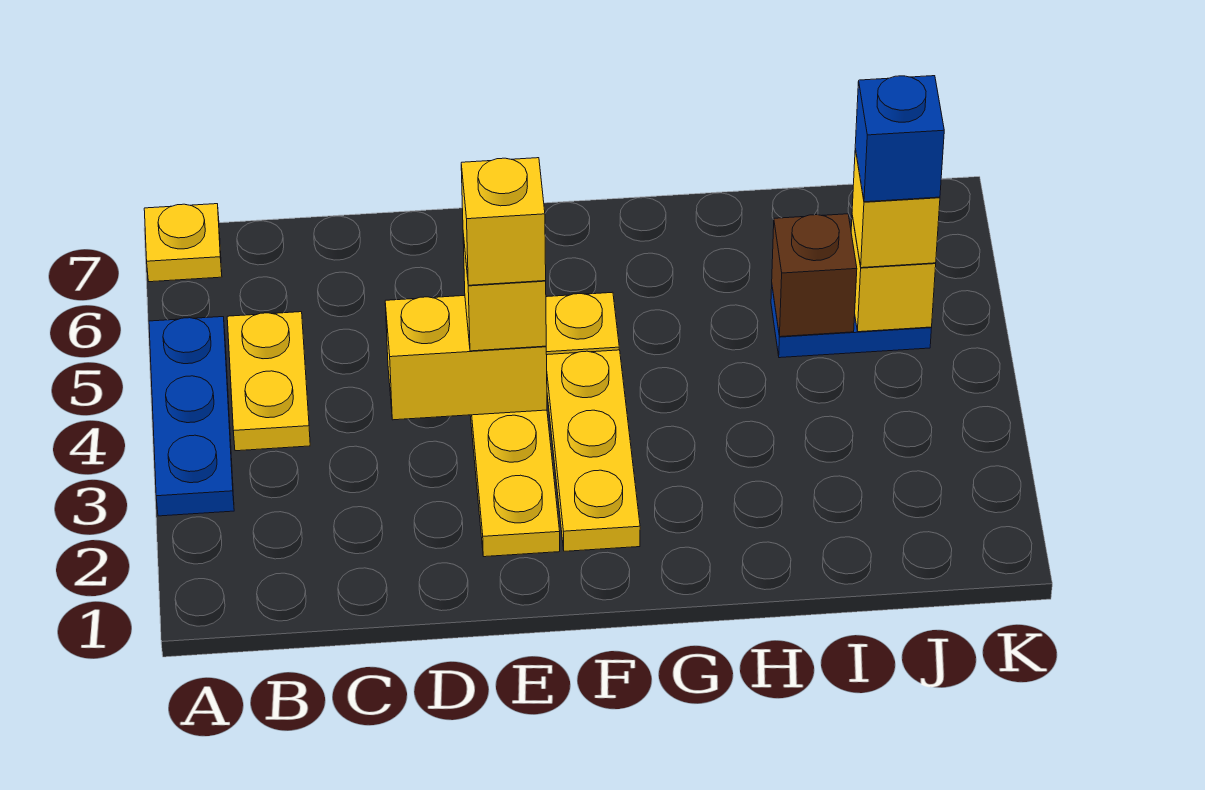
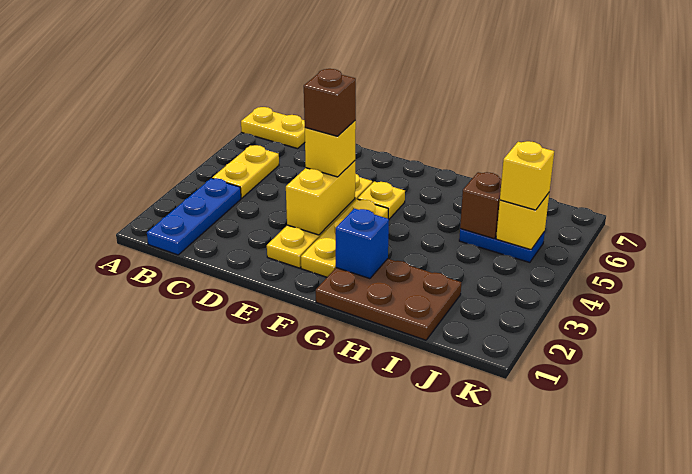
blue 1x3 plate [149,317,234,516] -> blue 1x3 plate moved to [147,178,241,255]
yellow 1x1 plate [144,204,222,282] -> yellow 1x2 plate [241,107,305,148]
yellow 1x2 brick [385,296,547,420] -> yellow 1x2 brick turned to [286,161,355,235]
yellow 1x1 brick [461,158,546,285] -> brown 1x1 brick [304,69,356,136]
none -> brown 2x3 plate [316,259,461,340]
blue 1x1 brick [855,76,944,202] -> blue 1x1 brick moved to [336,209,389,279]

